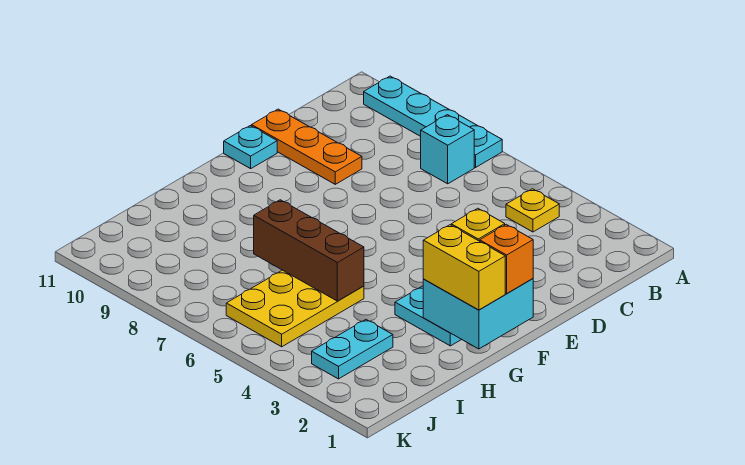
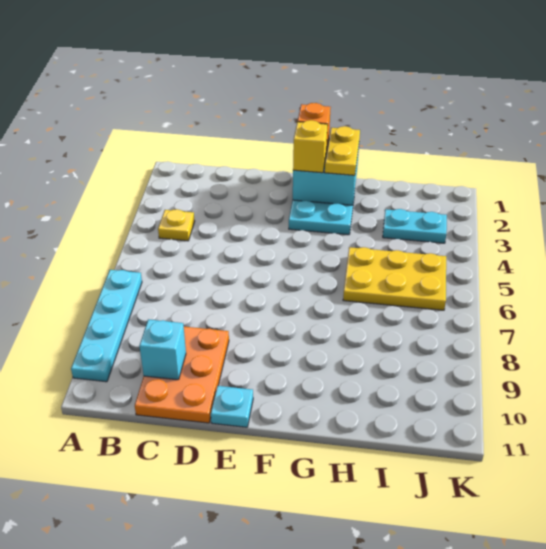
cyan 1x1 brick [421,115,474,184] -> cyan 1x1 brick moved to [139,320,186,380]
orange 1x3 plate [252,109,362,184] -> orange 2x3 plate [135,327,229,423]
yellow 1x2 brick [423,225,505,310] -> yellow 1x2 plate [325,126,360,175]
brown 1x3 brick [254,200,364,301] -> none

